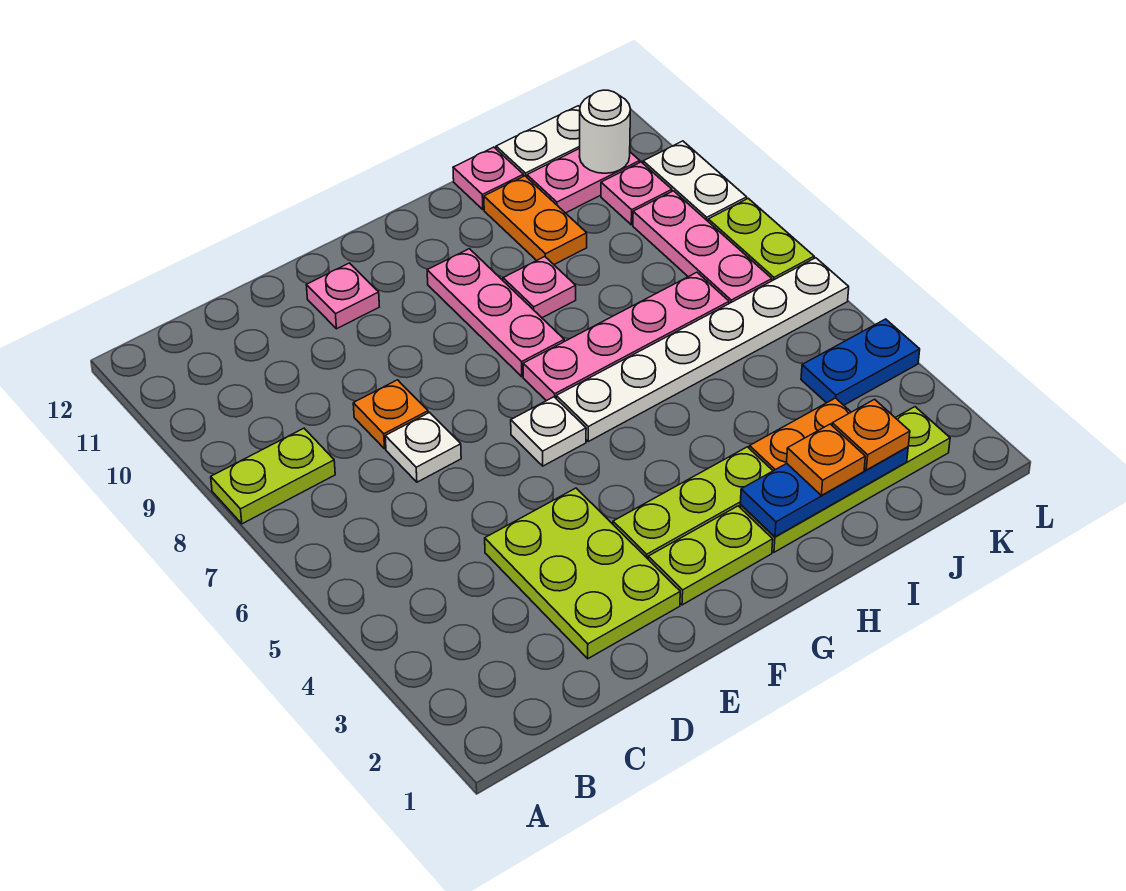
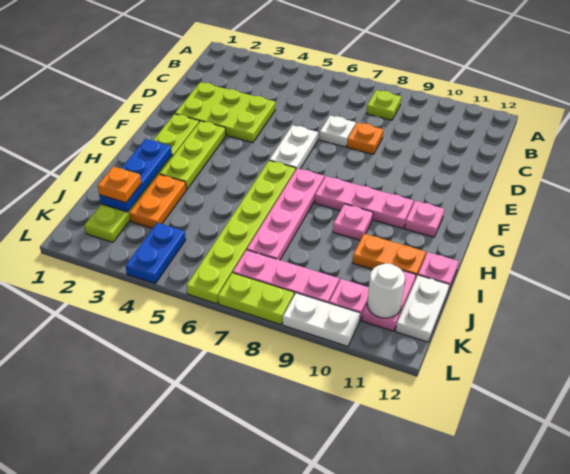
lime 1x2 plate [211,428,335,524] -> lime 1x1 plate [366,90,401,120]
pink 1x1 plate [306,263,379,329] -> pink 1x1 plate moved to [405,201,444,237]
white 1x1 plate [511,397,586,466] -> white 1x2 plate [269,125,318,169]
white 1x6 plate [556,258,849,441] -> lime 1x6 plate [186,161,296,304]
orange 1x1 plate [787,424,865,495] -> none

